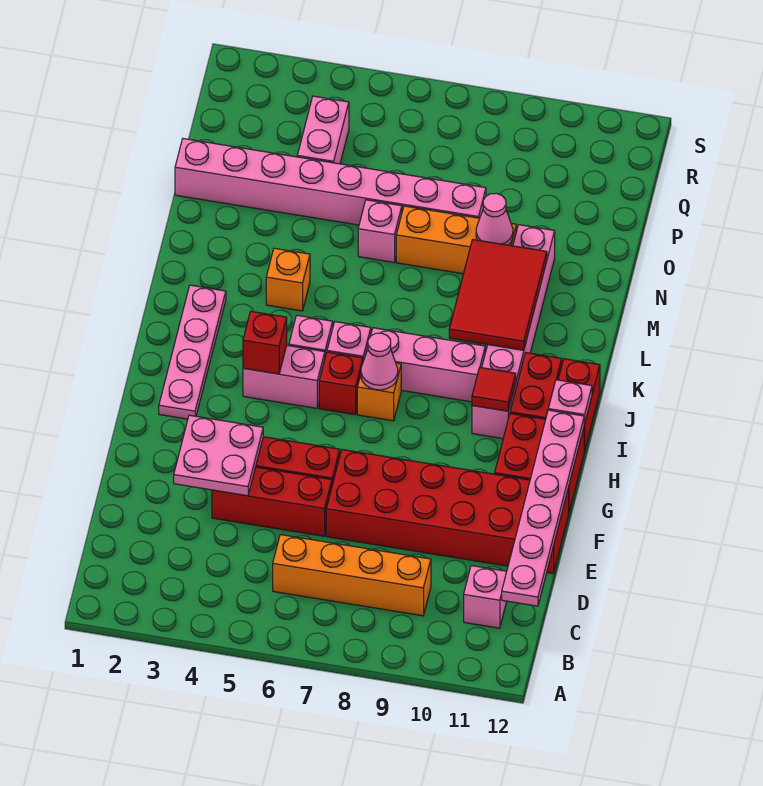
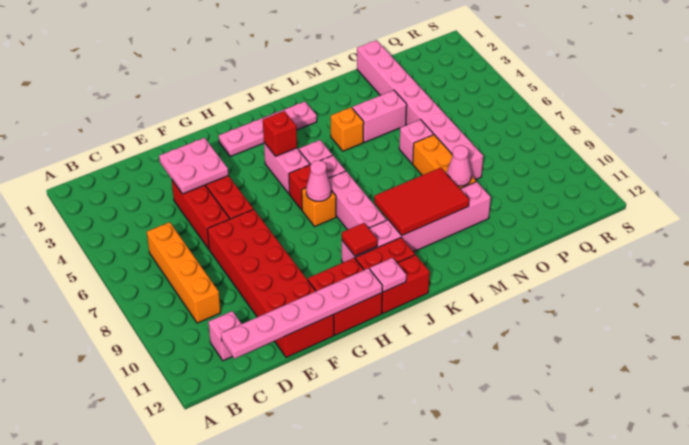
pink 1x2 brick [297,96,349,164] -> pink 1x2 brick moved to [352,90,407,142]

